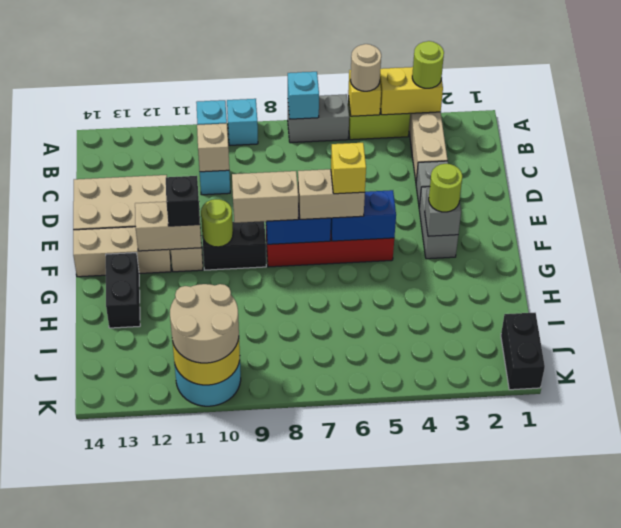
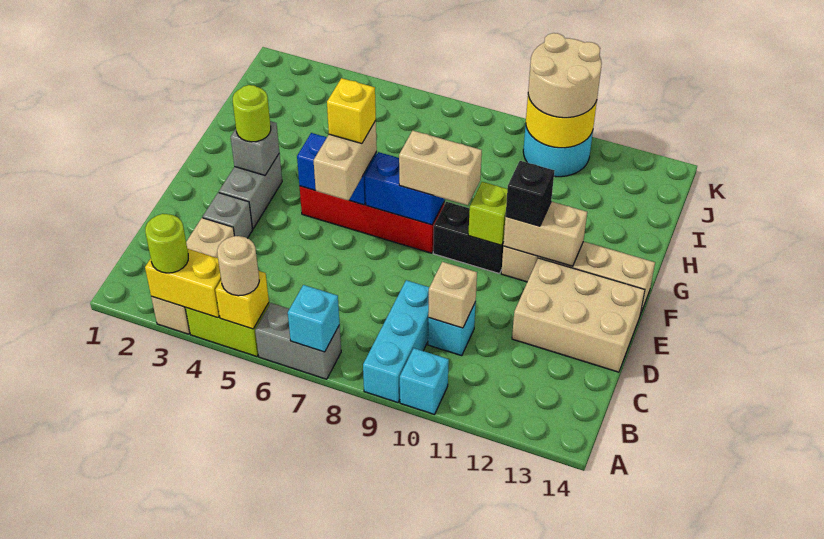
cyan 1x1 brick [227,99,258,145] -> cyan 1x3 brick [363,280,429,403]
tan 1x2 brick [298,169,365,219] -> tan 1x2 brick turned to [313,120,377,201]
lime 1x1 round brick [201,199,233,247] -> lime 1x1 brick [468,182,507,245]
black 1x2 brick [106,253,140,328] -> none
black 1x2 brick [501,313,545,390] -> none

